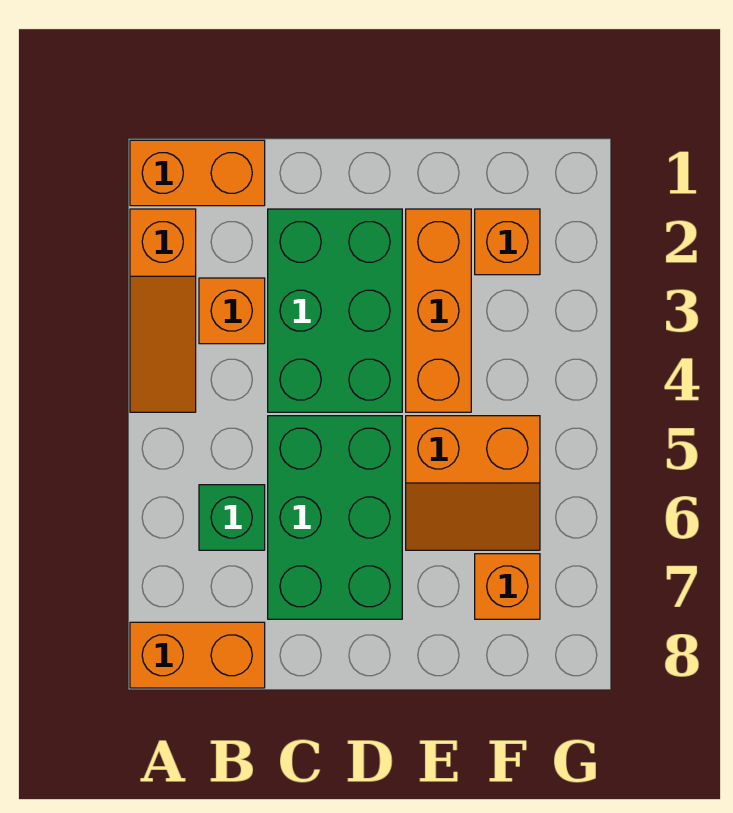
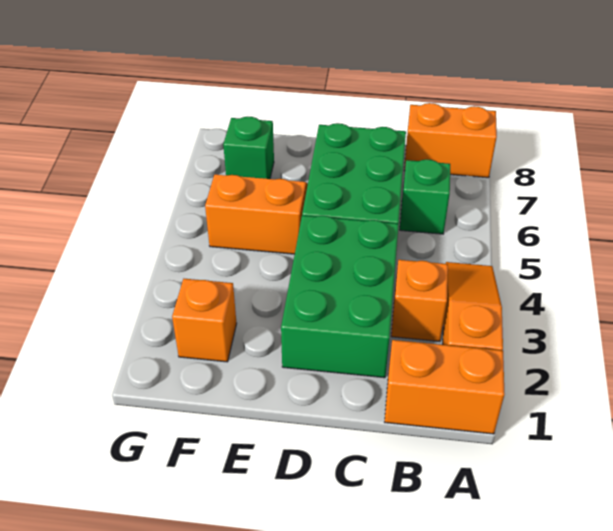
orange 1x3 brick [406,209,471,412] -> none
orange 1x1 brick [475,554,540,619] -> green 1x1 brick [223,117,274,179]

